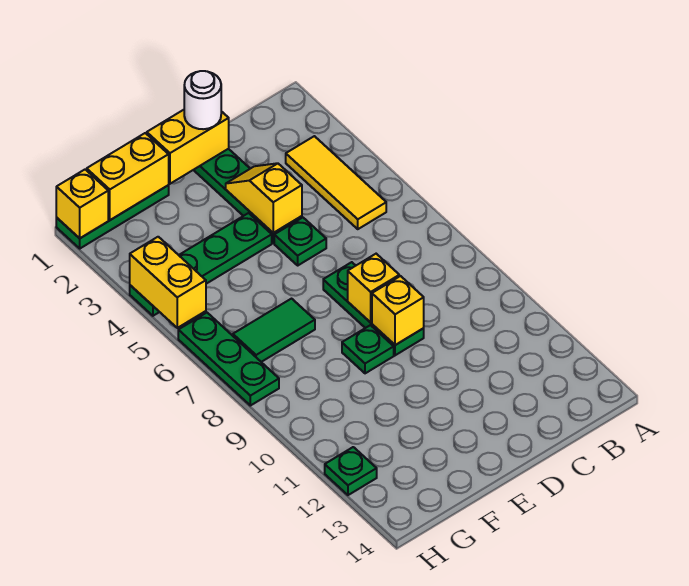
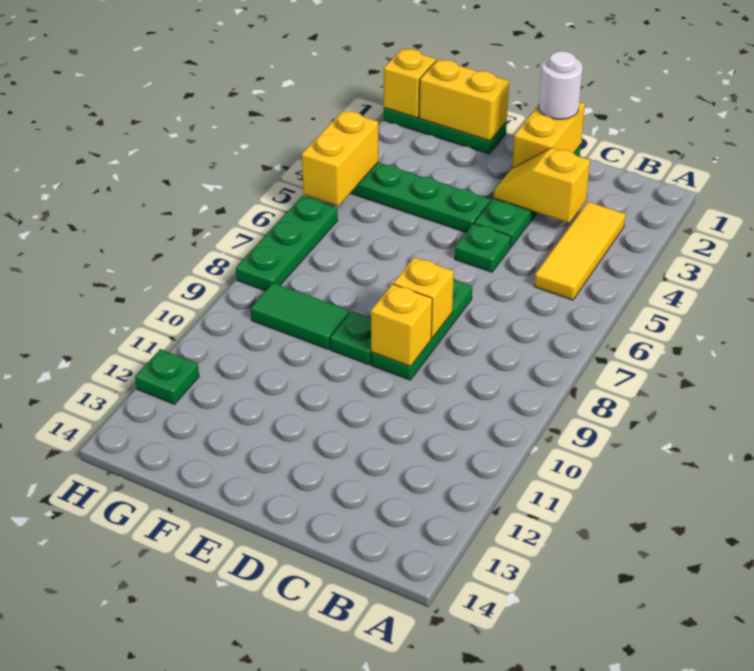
yellow 1x2 brick [147,110,229,184] -> yellow 1x2 brick turned to [512,102,585,168]
yellow 1x2 slope [226,163,302,233] -> yellow 1x2 slope turned to [493,148,590,223]
green 1x2 tile [233,299,315,362] -> green 1x2 tile moved to [251,283,350,349]

